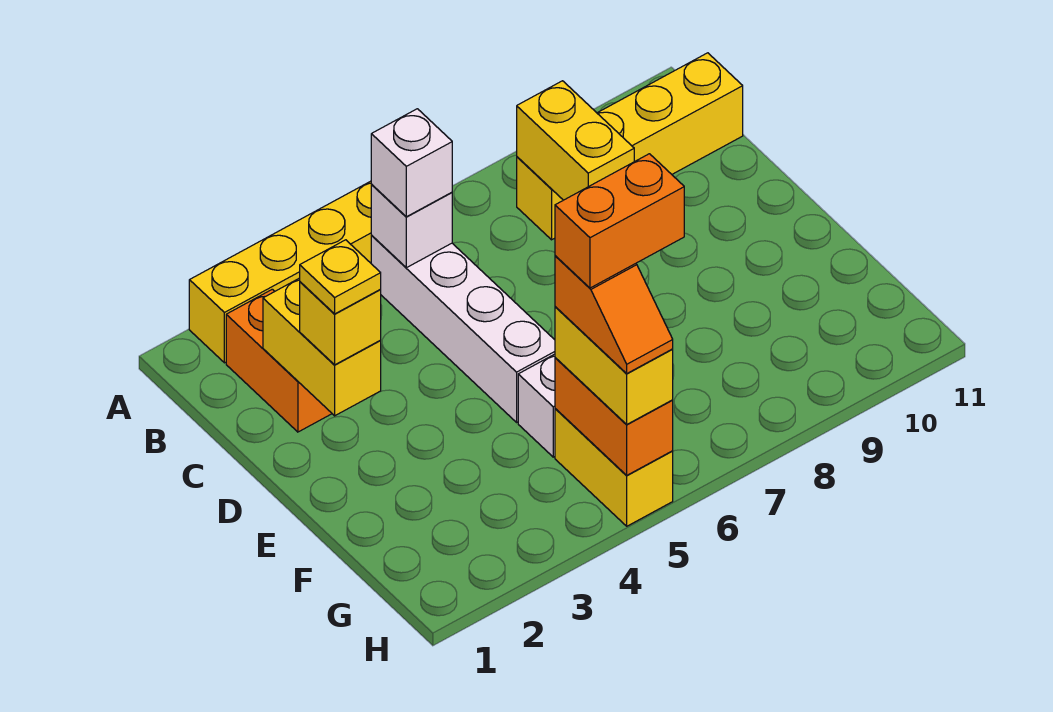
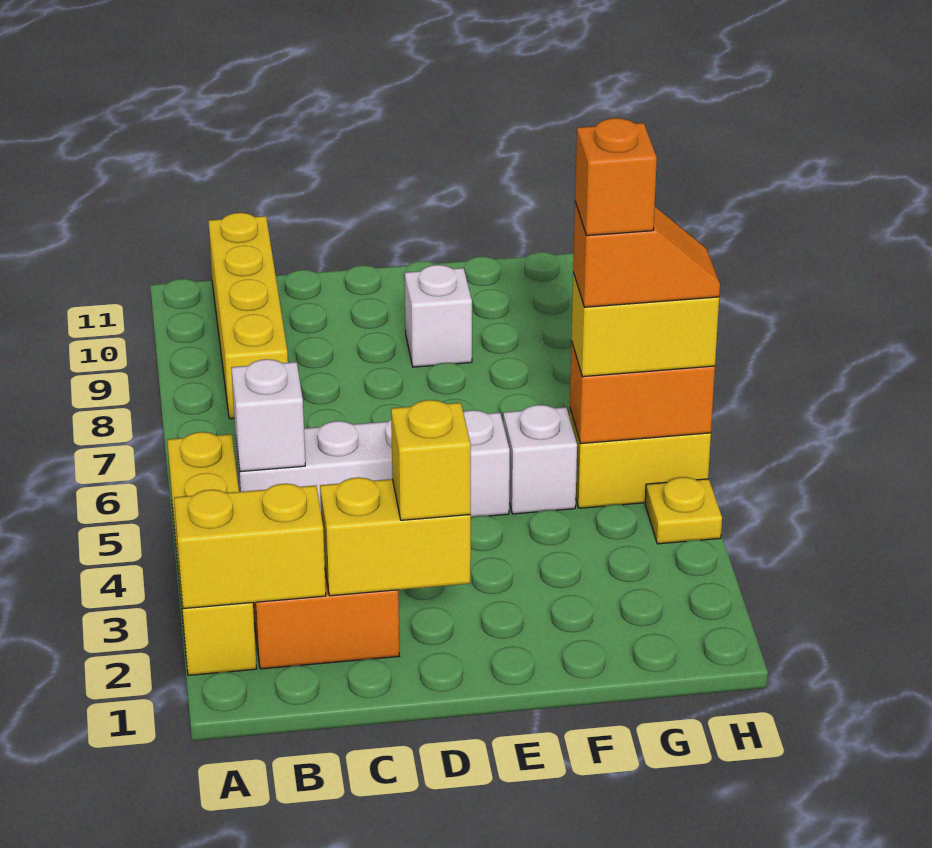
white 1x1 brick [371,109,452,217] -> white 1x1 brick moved to [405,265,472,367]
yellow 1x2 brick [517,81,634,200] -> yellow 1x2 brick moved to [174,484,326,609]
yellow 1x1 plate [300,240,381,314] -> yellow 1x1 plate moved to [645,477,722,544]
orange 1x2 brick [555,154,684,288] -> orange 1x1 brick [575,118,657,236]

